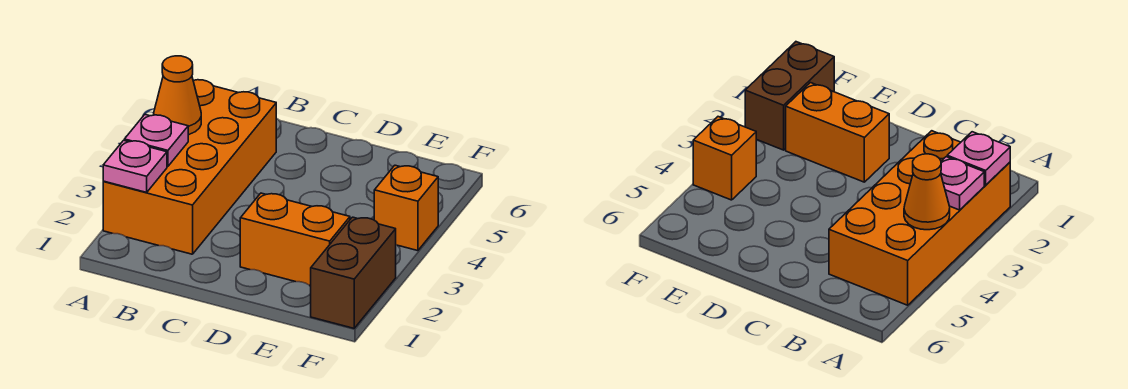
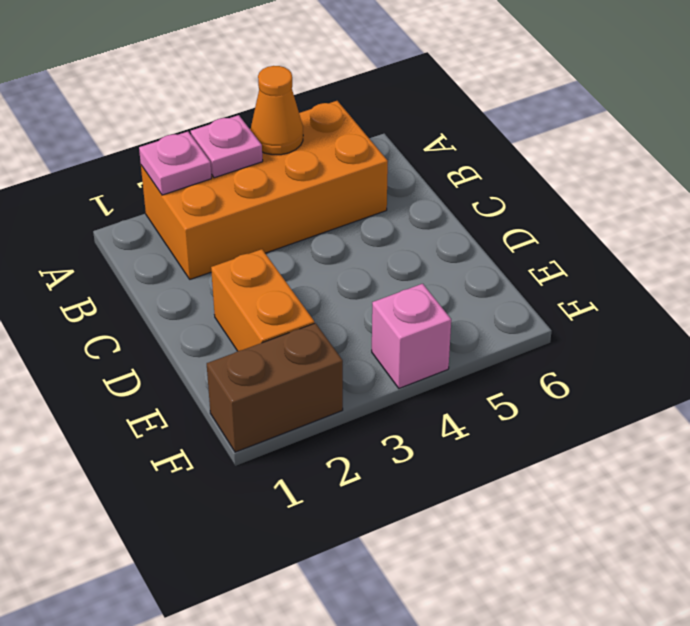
orange 1x1 brick [374,165,438,251] -> pink 1x1 brick [372,284,451,388]

